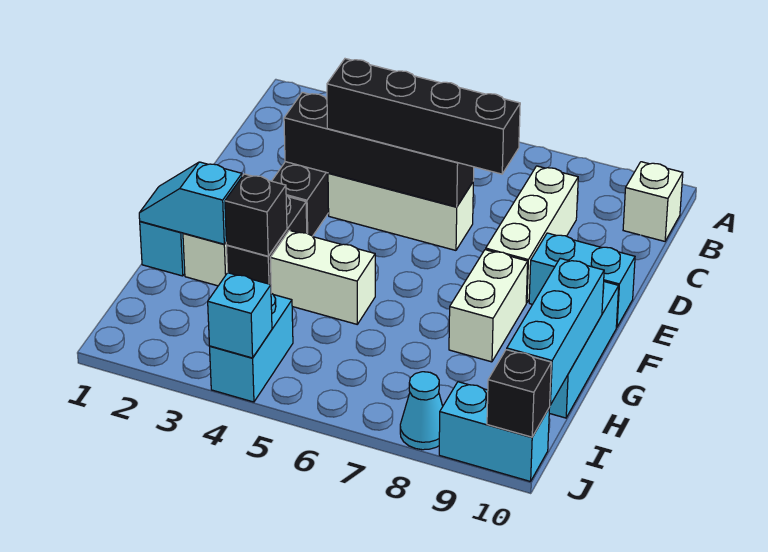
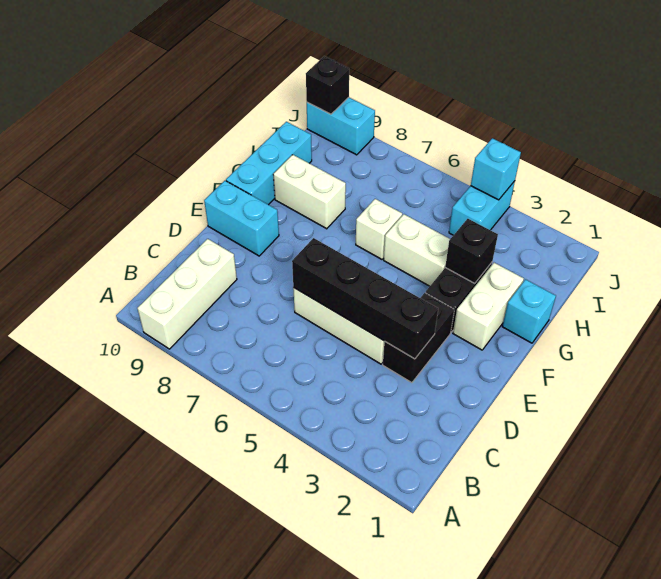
white 1x1 brick [623,162,683,241] -> white 1x1 brick moved to [356,199,402,259]
white 1x3 brick [486,166,578,303] -> white 1x3 brick moved to [137,239,237,349]
black 1x4 brick [327,59,520,174] -> none
white 1x2 brick [449,250,528,362] -> white 1x2 brick turned to [273,155,346,229]
cyan 1x2 slope [139,162,242,244] -> none
cyan 1x3 brick [507,258,604,405] -> none
cyan 1x1 cone [400,372,443,450] -> none

